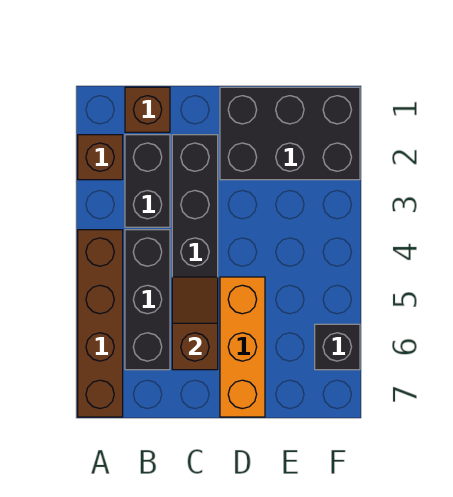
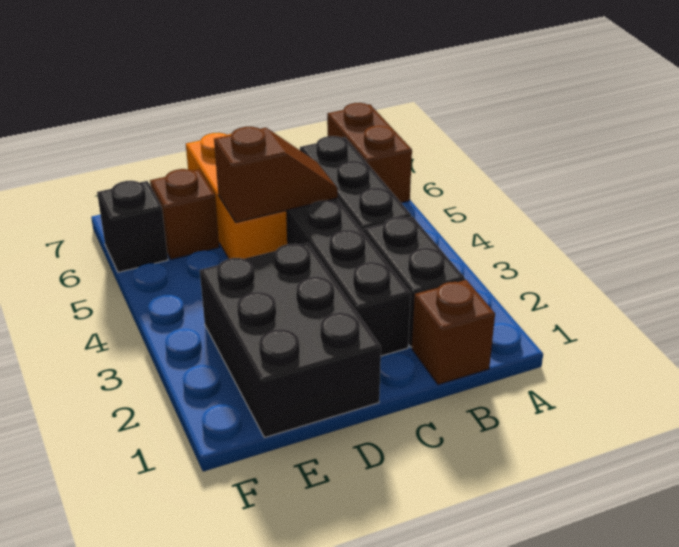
brown 1x1 brick [78,135,123,180] -> brown 1x1 brick moved to [150,169,219,259]
brown 1x4 brick [78,230,123,417] -> brown 1x2 brick [327,103,412,203]
brown 1x2 slope [172,277,218,370] -> brown 1x2 slope turned to [214,127,338,222]
black 2x3 brick [220,87,360,180] -> black 2x3 brick turned to [200,243,381,438]

